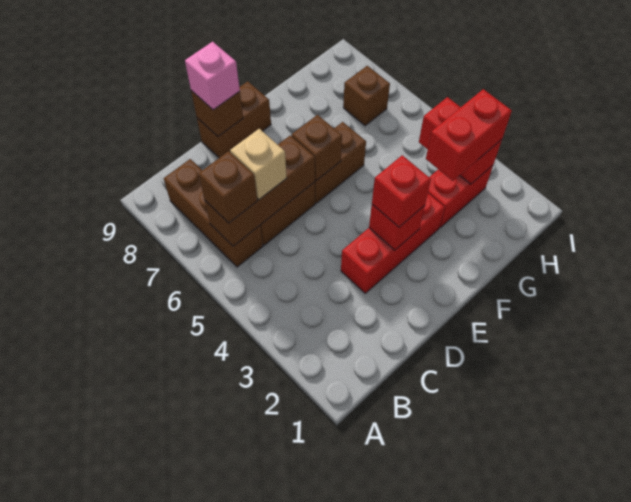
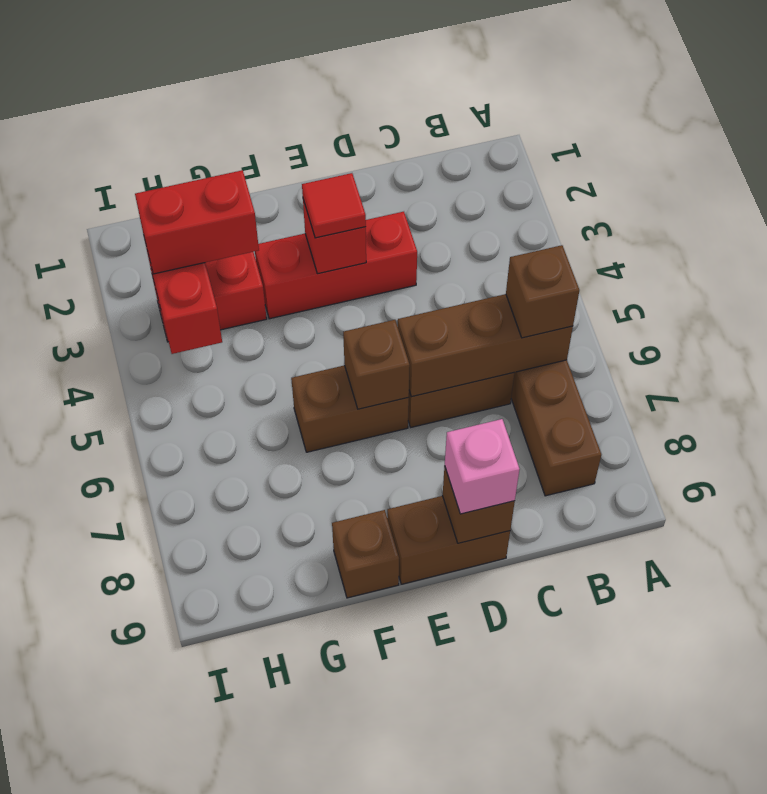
tan 1x1 brick [230,129,287,199] -> none
red 1x1 brick [372,155,431,227] -> red 1x1 tile [302,173,366,238]
brown 1x1 brick [343,66,390,126] -> brown 1x1 brick moved to [332,510,399,598]

